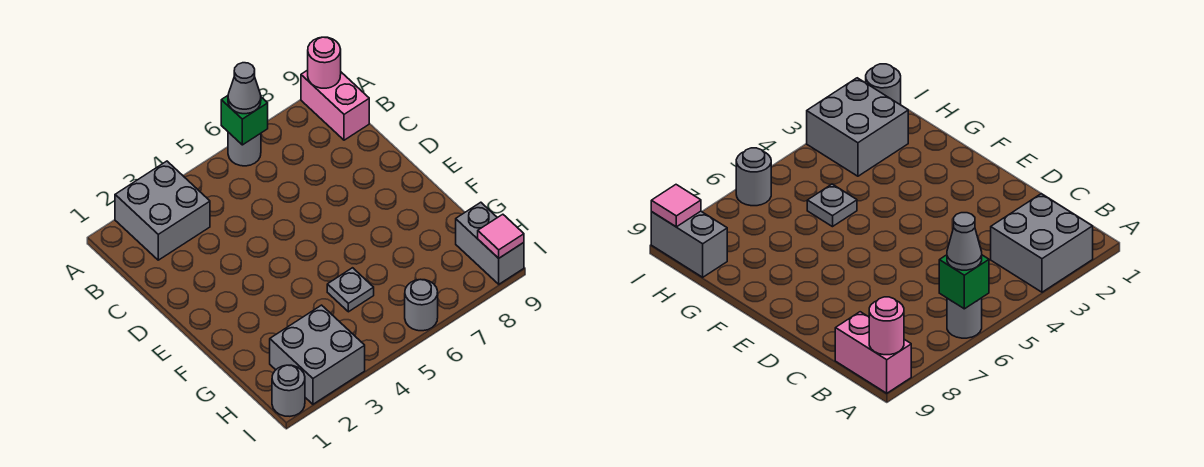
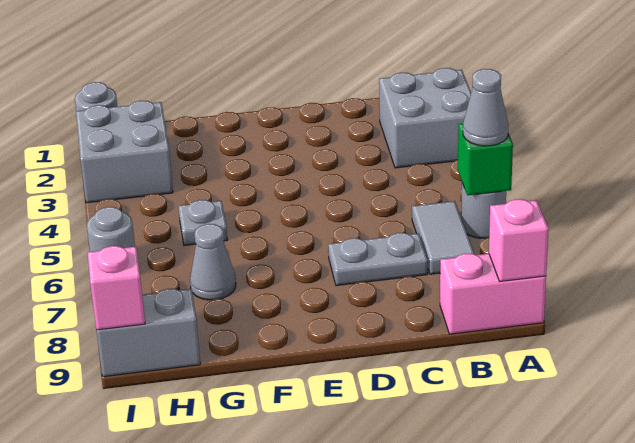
pink 1x1 round brick [308,37,341,88] -> pink 1x1 brick [489,199,549,281]
none -> grey 1x2 tile [412,201,474,274]
none -> grey 1x2 plate [328,233,428,286]
none -> grey 1x1 cone [190,224,236,300]
pink 1x1 tile [478,214,524,258] -> pink 1x1 brick [88,246,145,330]

